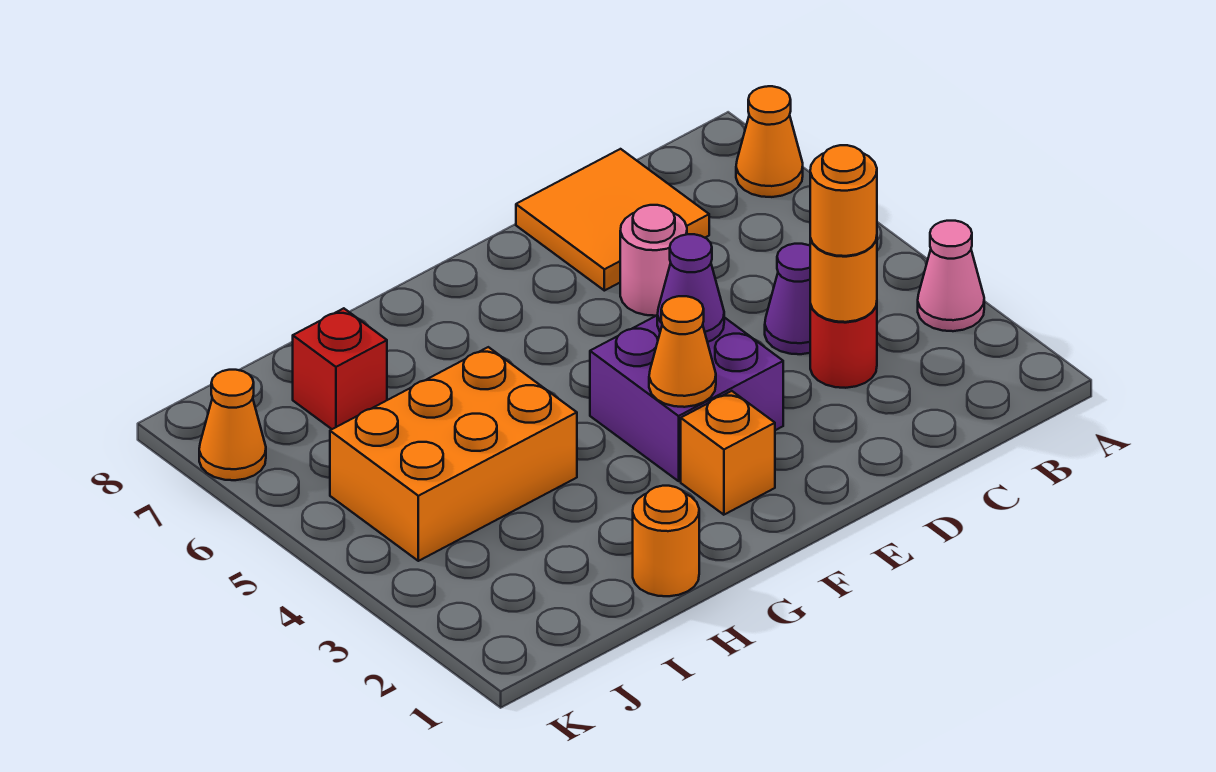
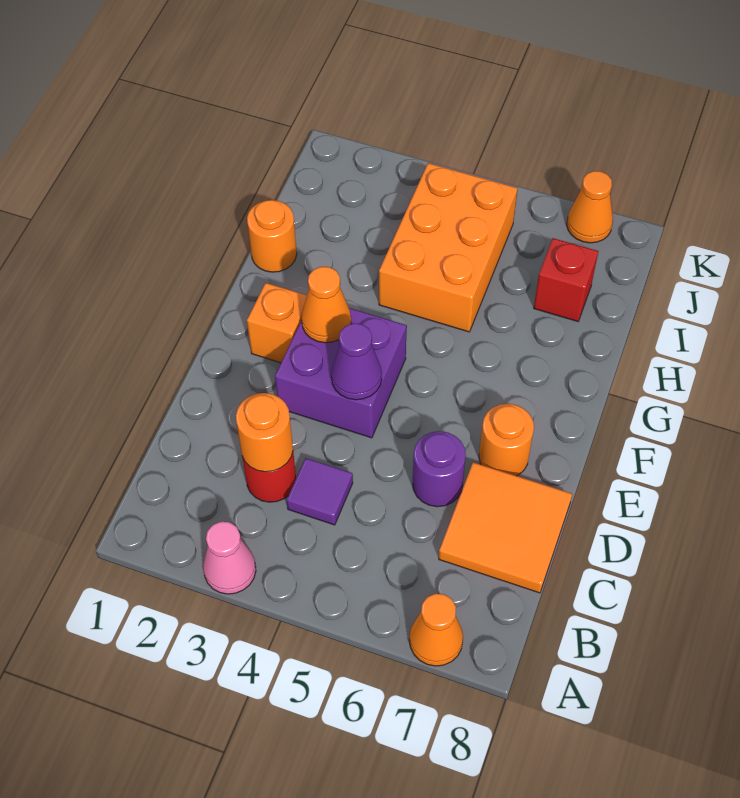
orange 1x1 round brick [810,145,877,256] -> orange 1x1 round brick moved to [479,404,534,476]
purple 1x1 cone [765,244,810,354] -> purple 1x1 tile [287,458,353,525]
pink 1x1 round brick [620,205,687,316] -> purple 1x1 round brick [413,431,466,507]

